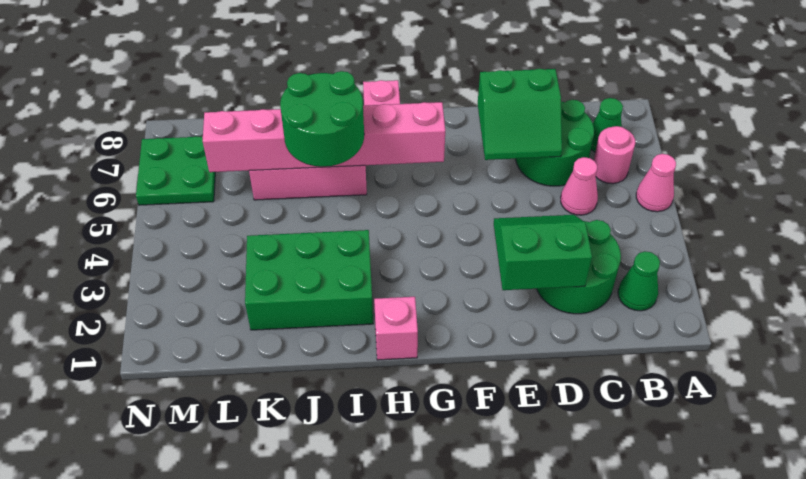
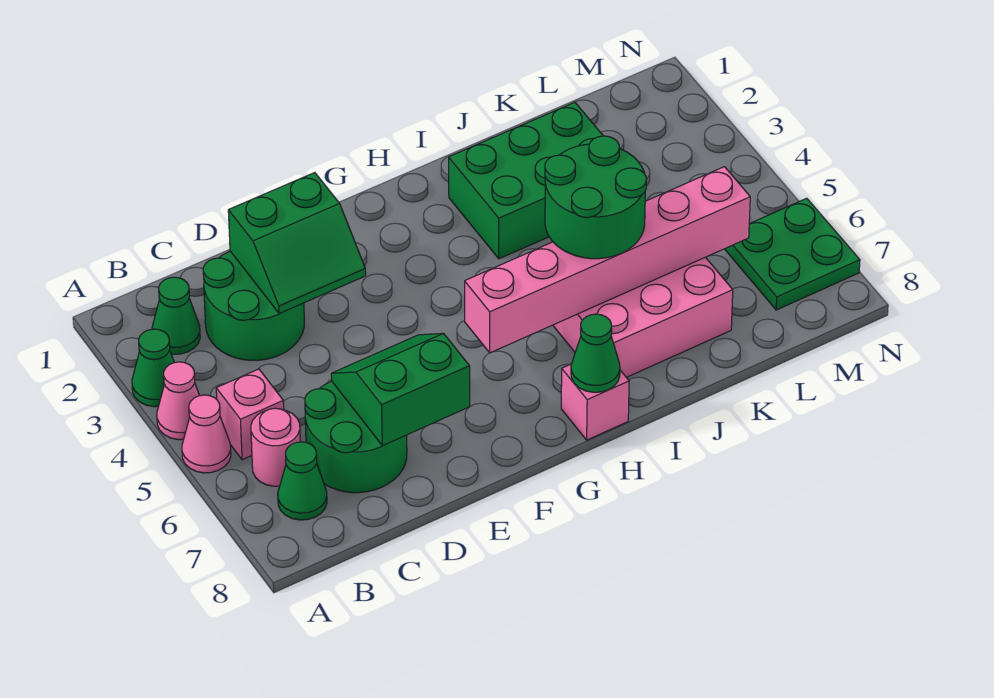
none -> green 1x1 cone [132,329,174,407]
pink 1x1 cone [561,157,598,215] -> pink 1x1 cone moved to [157,362,199,440]
pink 1x1 brick [374,297,418,360] -> pink 1x1 brick moved to [216,369,284,460]
none -> green 1x1 cone [571,314,620,392]

